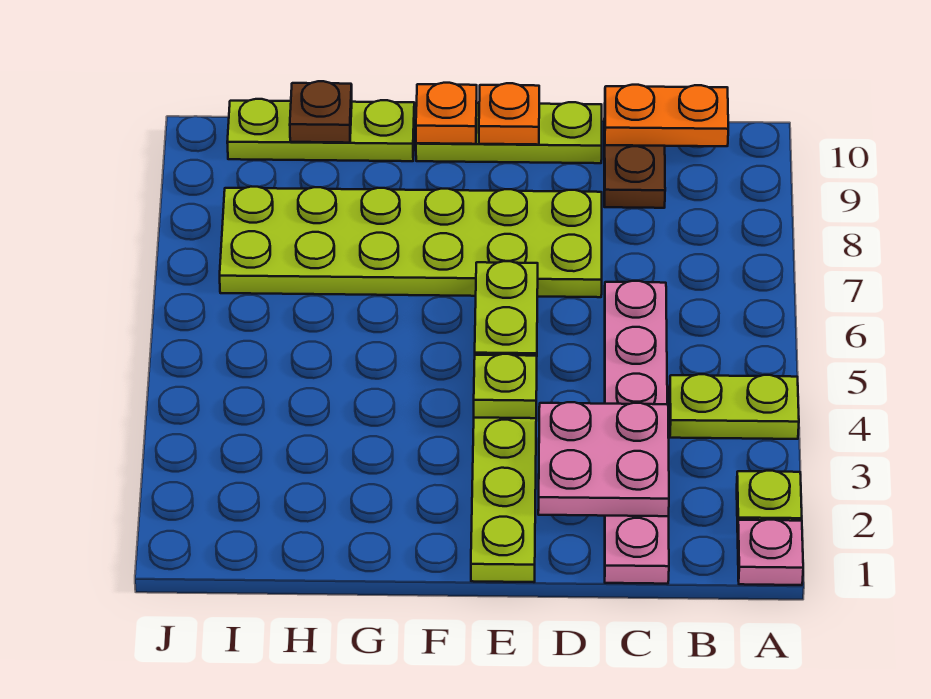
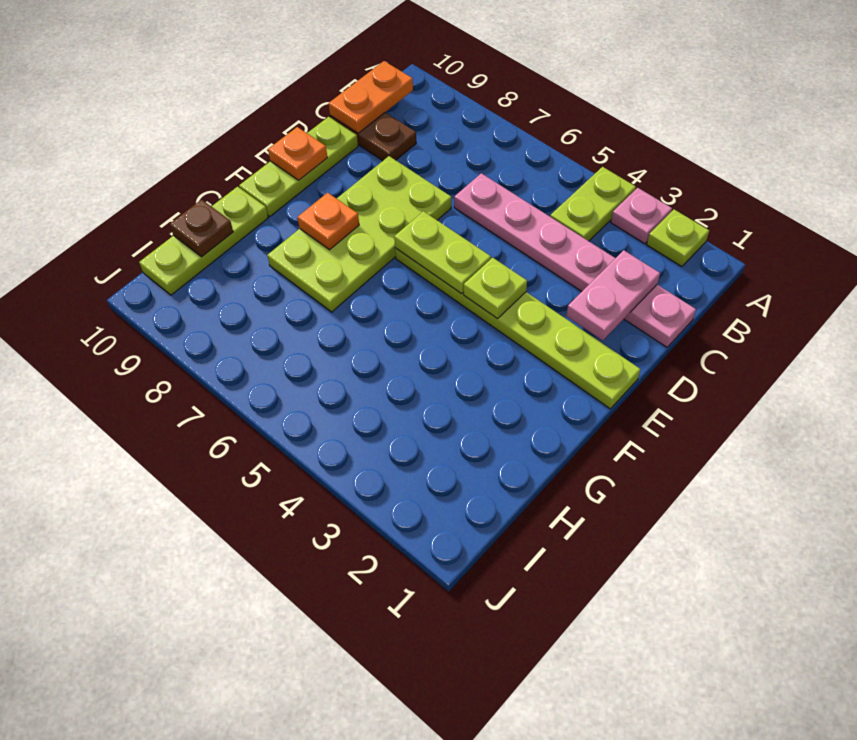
pink 1x1 plate [738,520,803,585] -> pink 1x1 plate moved to [611,188,672,244]
pink 2x2 plate [538,402,669,516] -> pink 1x2 plate [566,250,660,340]
lime 2x6 plate [220,187,602,297] -> lime 2x4 plate [267,156,451,312]
orange 1x1 plate [416,83,477,144] -> orange 1x1 plate moved to [297,193,359,250]

